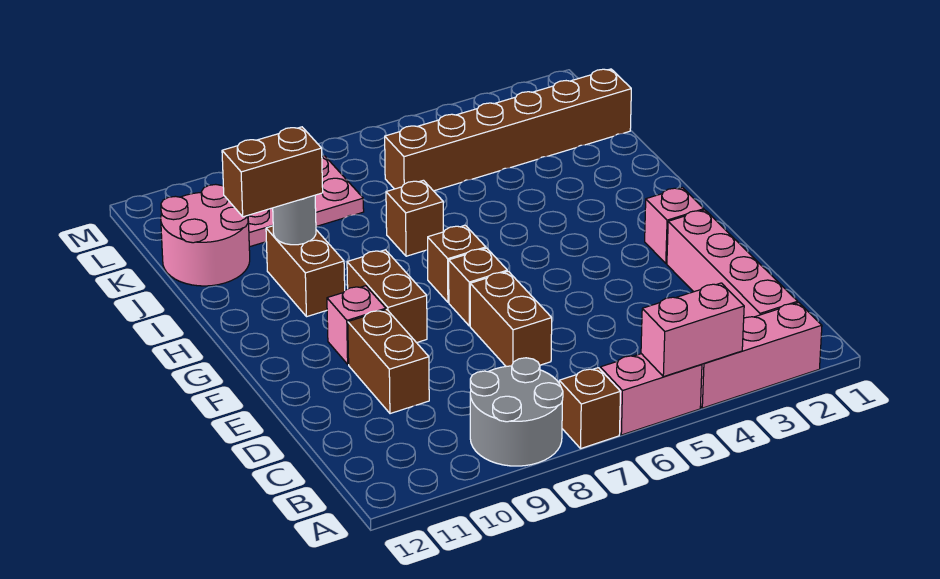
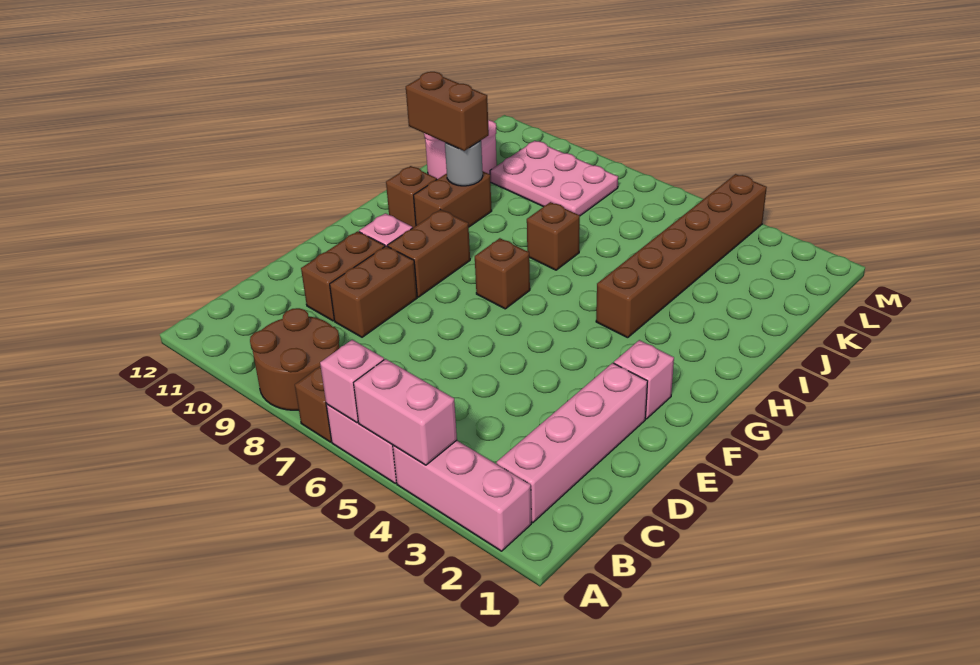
none -> pink 1x1 brick [320,340,384,423]
grey 2x2 round brick [470,358,563,466] -> brown 2x2 round brick [250,308,339,410]
brown 1x2 brick [470,271,552,366] -> brown 1x2 brick moved to [330,246,417,337]
brown 1x1 brick [449,248,507,326] -> brown 1x1 brick moved to [386,166,437,228]
brown 1x6 brick [385,69,631,191] -> brown 1x6 brick turned to [596,174,767,338]

